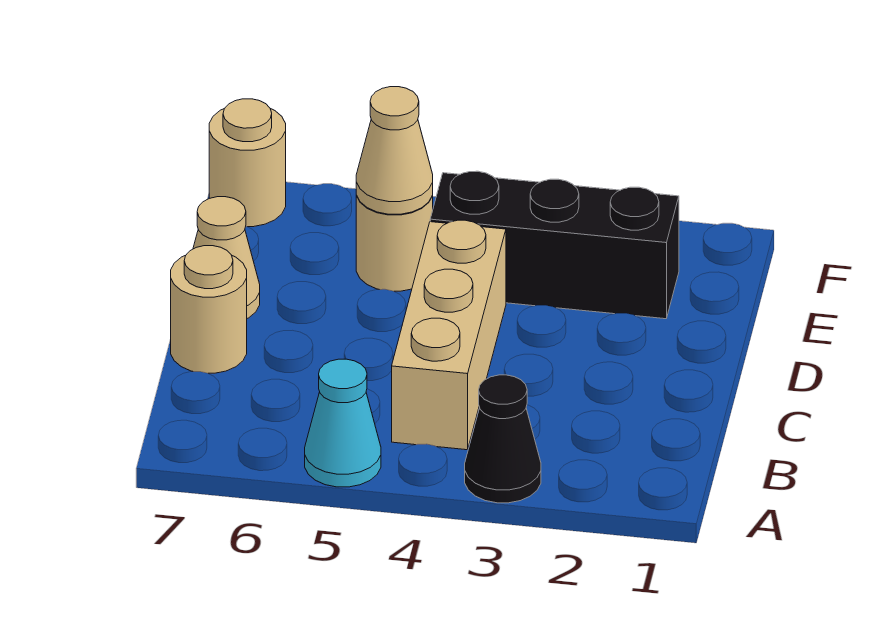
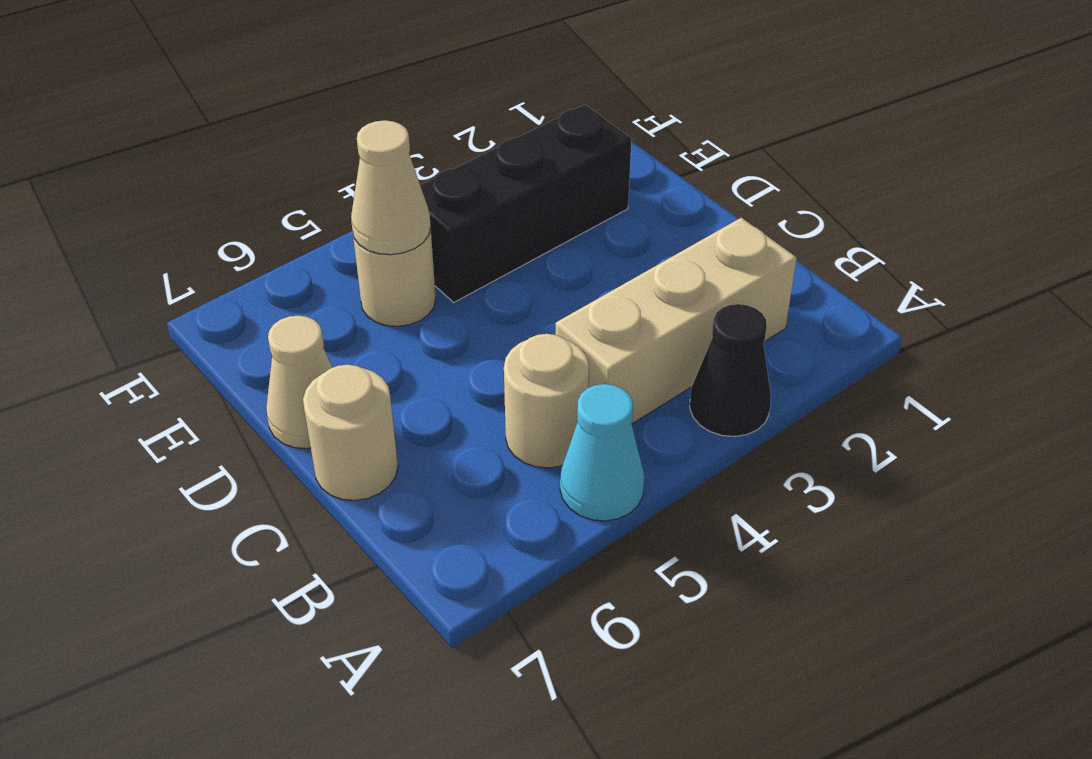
tan 1x3 brick [392,220,506,450] -> tan 1x3 brick turned to [556,218,797,424]
tan 1x1 round brick [209,99,286,227] -> tan 1x1 round brick moved to [504,334,589,468]

